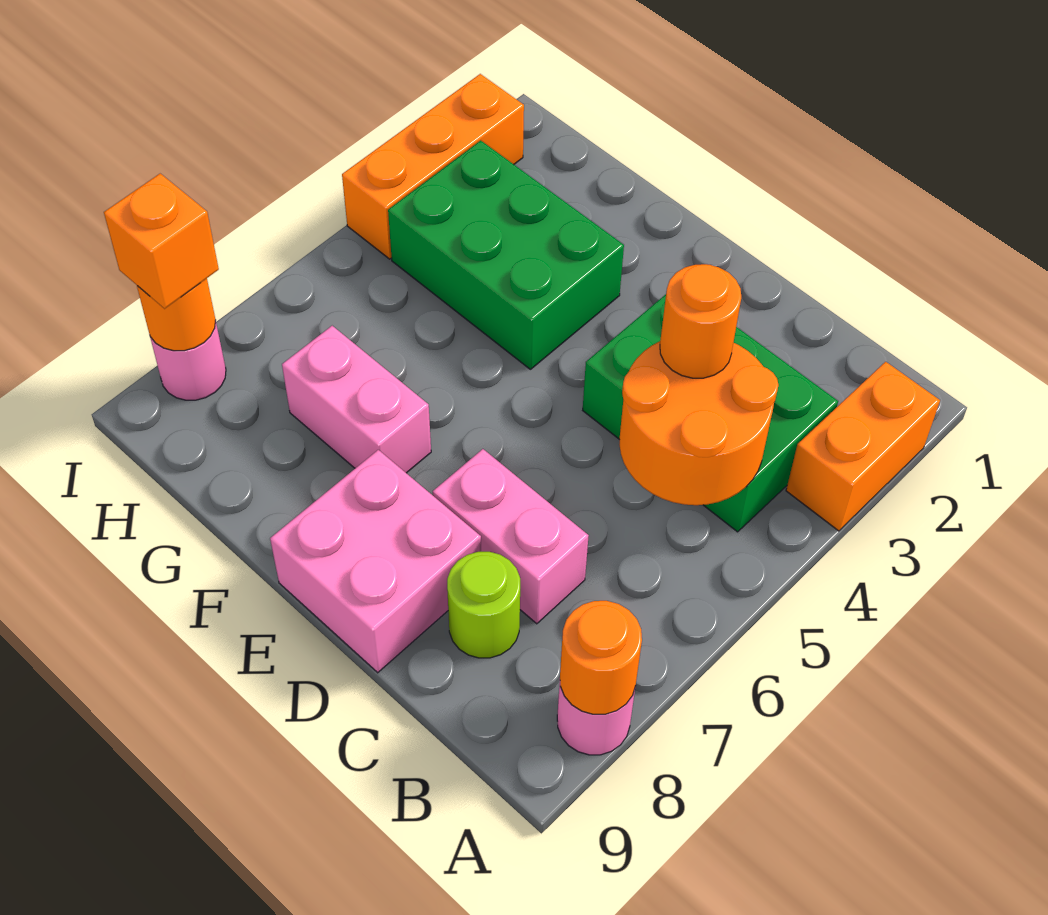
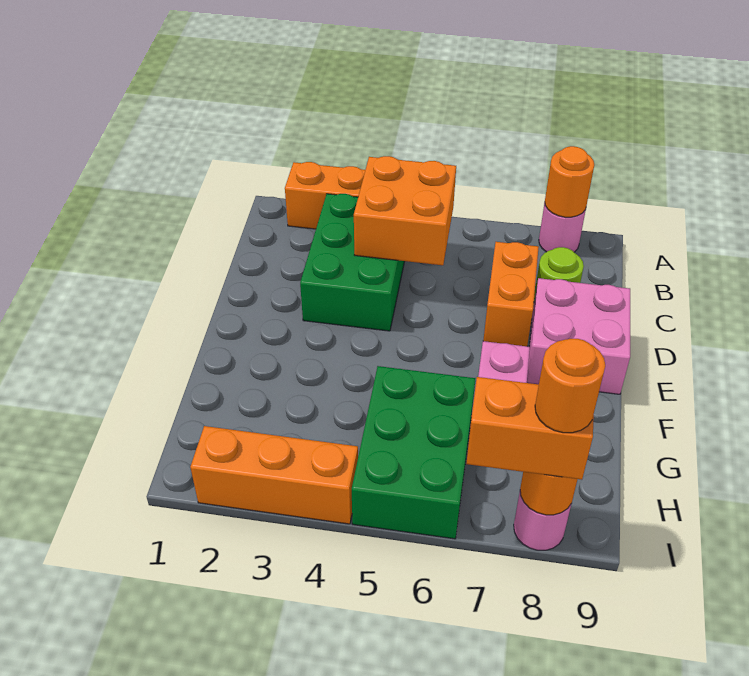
orange 2x2 round brick [619,341,778,505] -> orange 2x2 brick [354,156,456,265]
orange 1x1 round brick [660,264,741,378] -> orange 1x1 round brick moved to [535,339,605,433]
pink 1x2 brick [433,449,589,624] -> orange 1x2 brick [483,242,539,346]
green 2x3 brick [388,140,624,369] -> green 2x3 brick moved to [352,366,475,539]
orange 1x1 brick [104,174,219,309] -> orange 1x2 brick [466,377,594,480]

